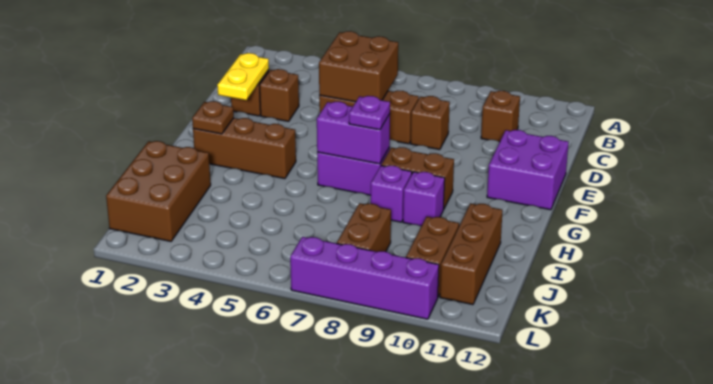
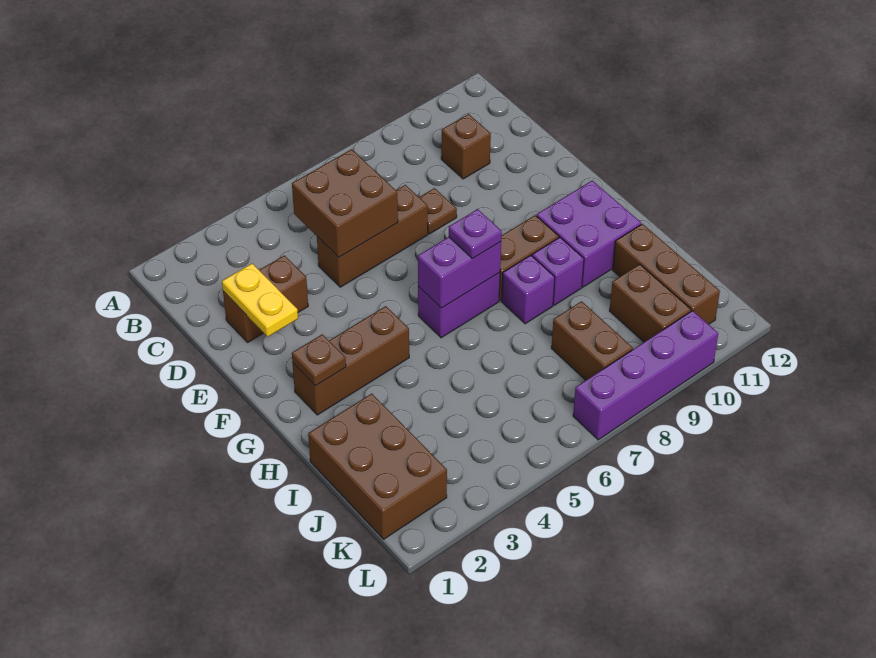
brown 1x1 brick [411,96,450,150] -> brown 1x1 plate [419,188,457,234]
purple 2x2 brick [487,130,569,210] -> purple 2x2 brick moved to [537,181,641,287]

